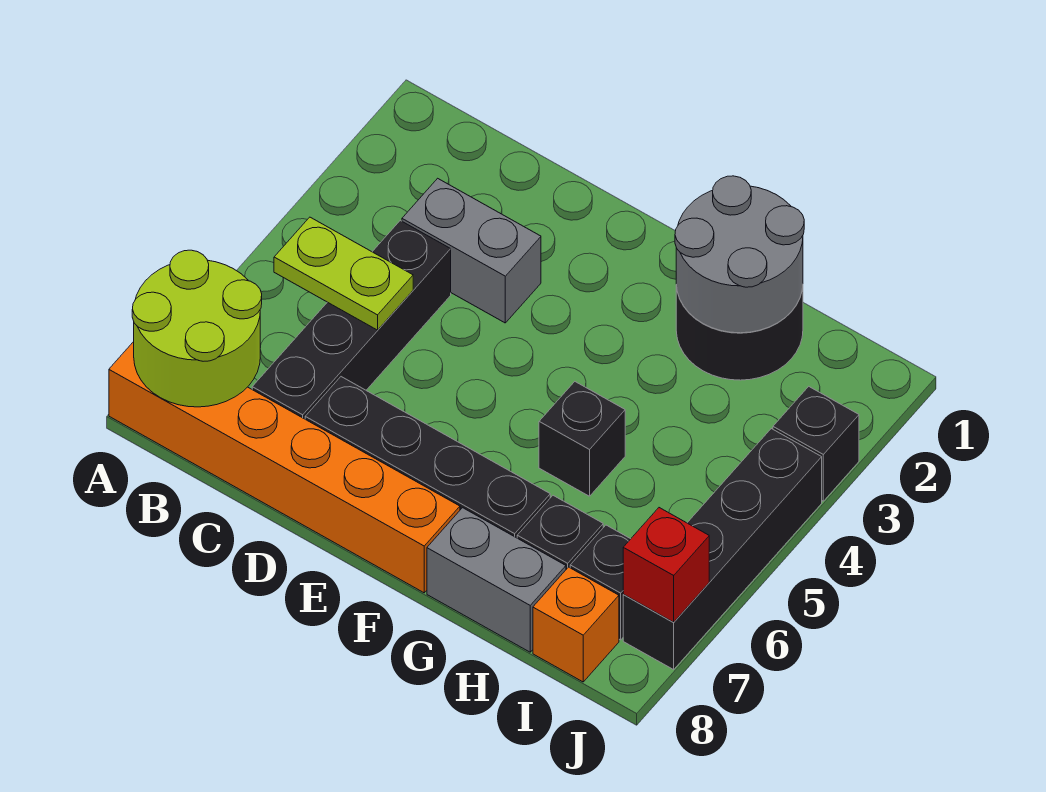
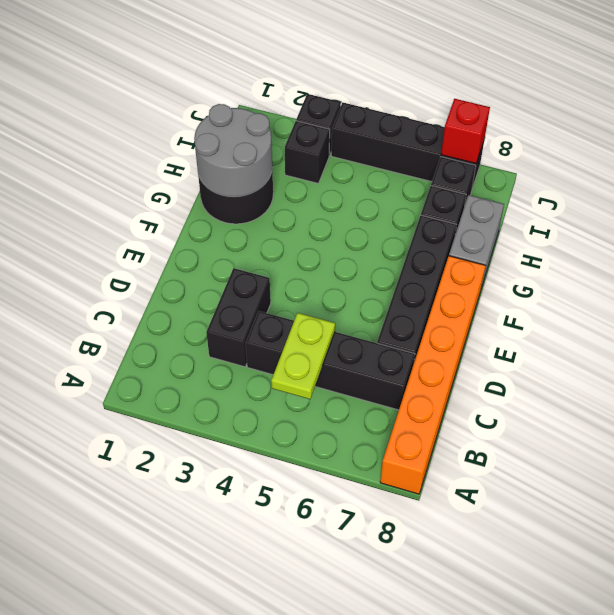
lime 2x2 round brick [132,250,262,407] -> none
grey 1x2 brick [402,178,541,323] -> black 1x2 brick [206,268,271,367]
black 1x1 brick [539,382,625,496] -> black 1x1 brick moved to [285,121,330,183]
orange 1x1 brick [533,567,619,682] -> none

